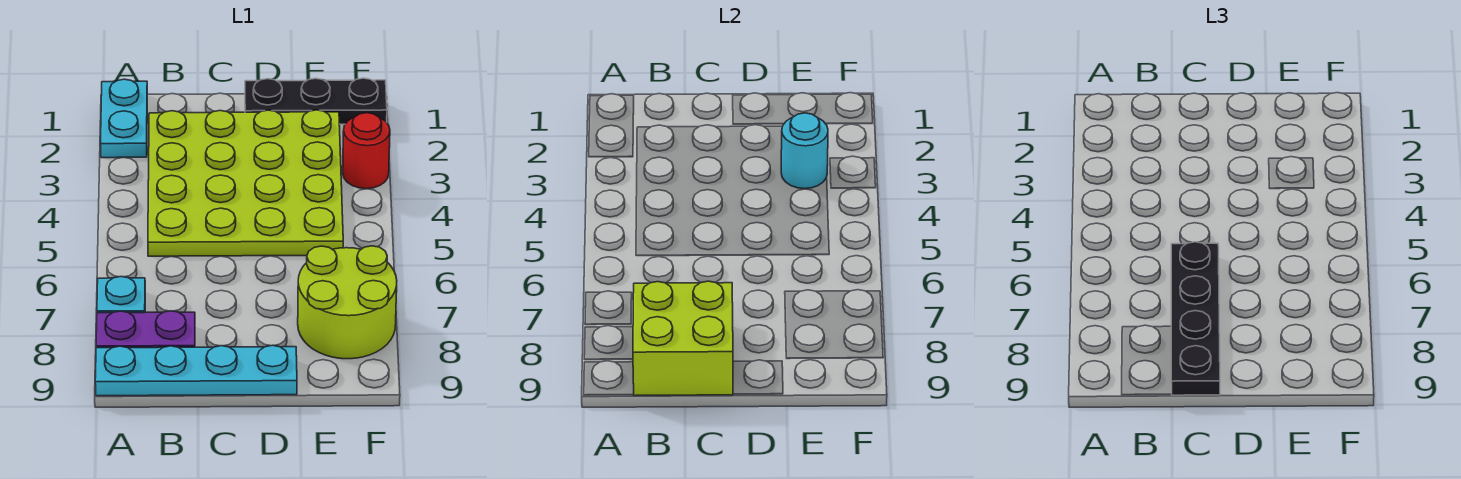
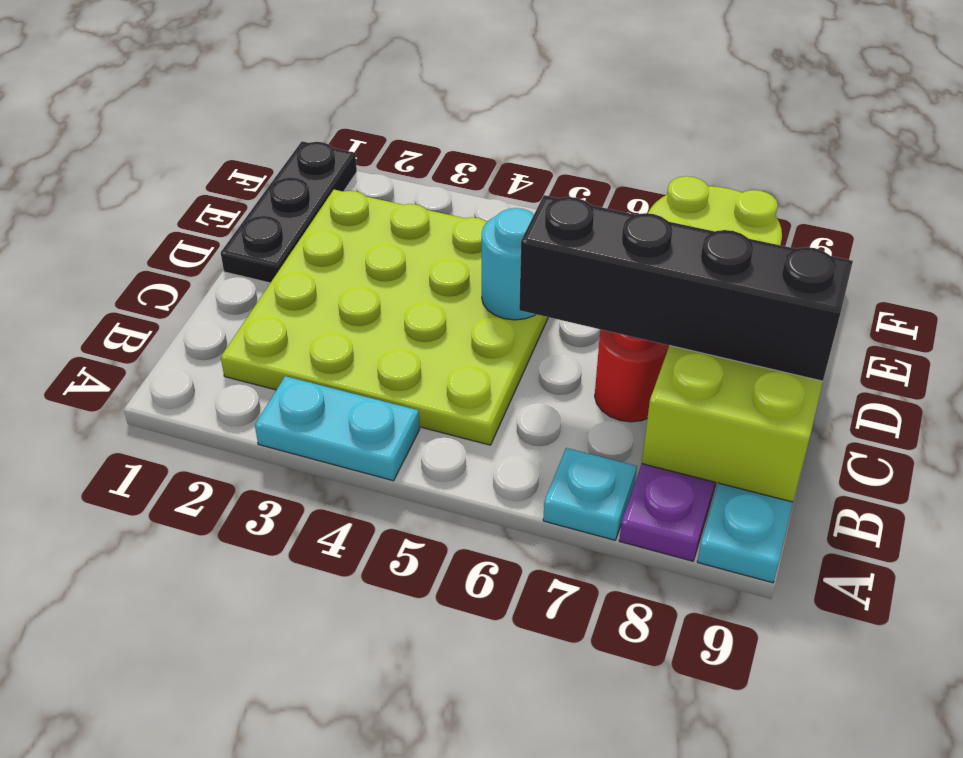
cyan 1x2 plate [100,79,147,158] -> cyan 1x2 plate moved to [255,376,420,481]
black 1x4 plate [1171,242,1220,395] -> black 1x4 brick [519,195,853,381]
cyan 1x1 round brick [781,113,828,189] -> cyan 1x1 round brick moved to [482,208,536,320]
red 1x1 round brick [343,113,390,189] -> red 1x1 round brick moved to [595,330,669,422]

